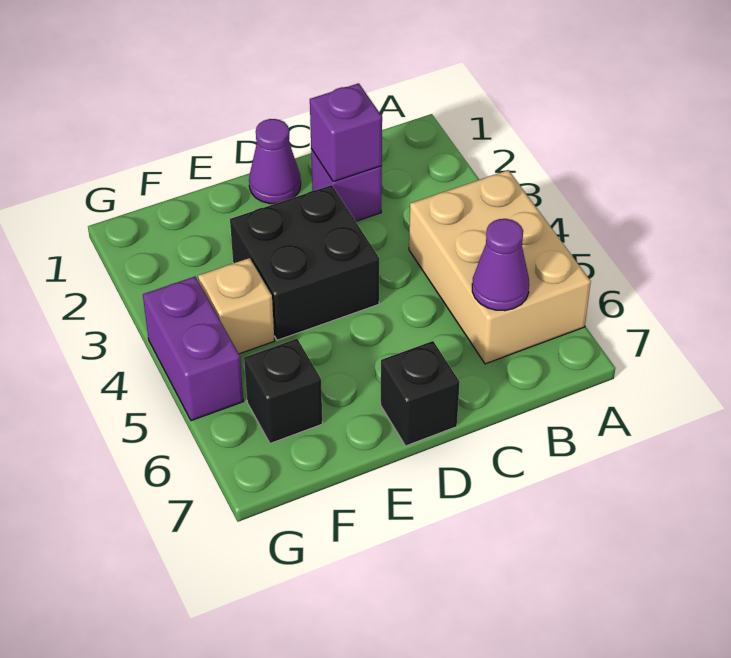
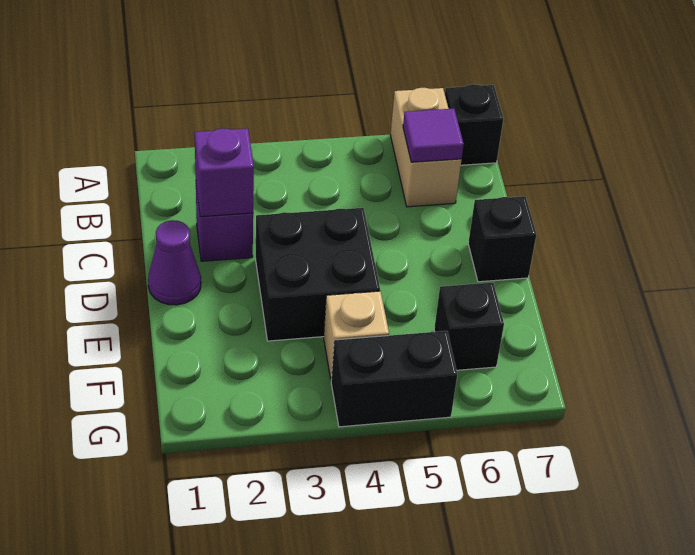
tan 2x3 brick [409,170,591,364] -> tan 1x2 brick [391,88,462,207]
none -> black 1x1 brick [445,84,503,165]
purple 1x1 cone [472,219,529,311] -> purple 1x1 tile [403,109,464,162]
purple 1x2 brick [143,277,244,421] -> black 1x2 brick [331,331,457,427]

